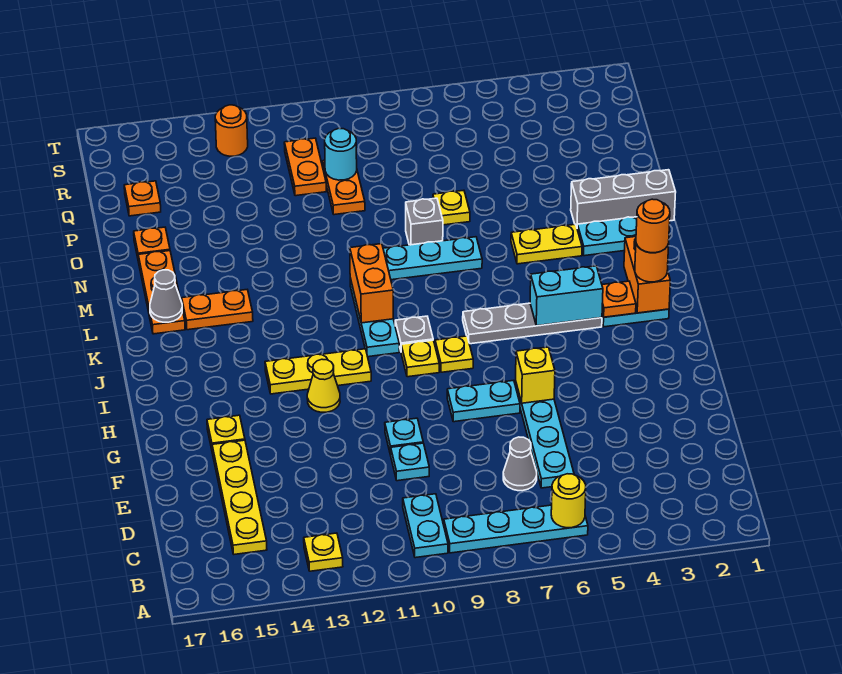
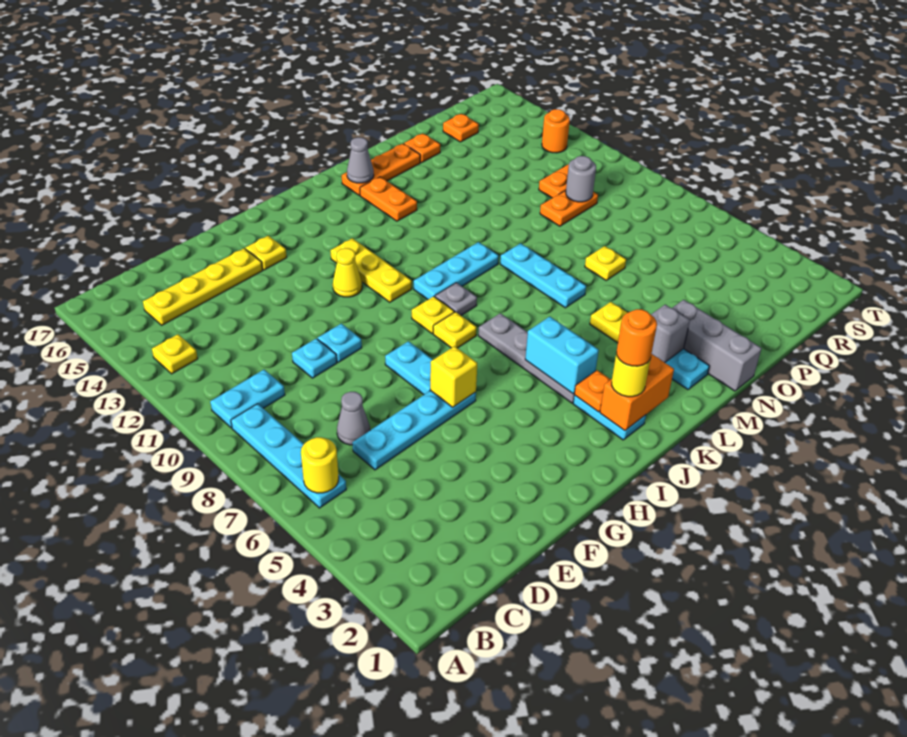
orange 1x1 round brick [635,244,669,282] -> yellow 1x1 round brick [612,352,651,397]
orange 1x2 brick [350,244,393,323] -> none
grey 1x1 brick [406,198,443,245] -> grey 1x1 brick moved to [651,305,690,363]
cyan 1x1 round brick [325,128,357,180] -> grey 1x1 round brick [566,156,596,202]

